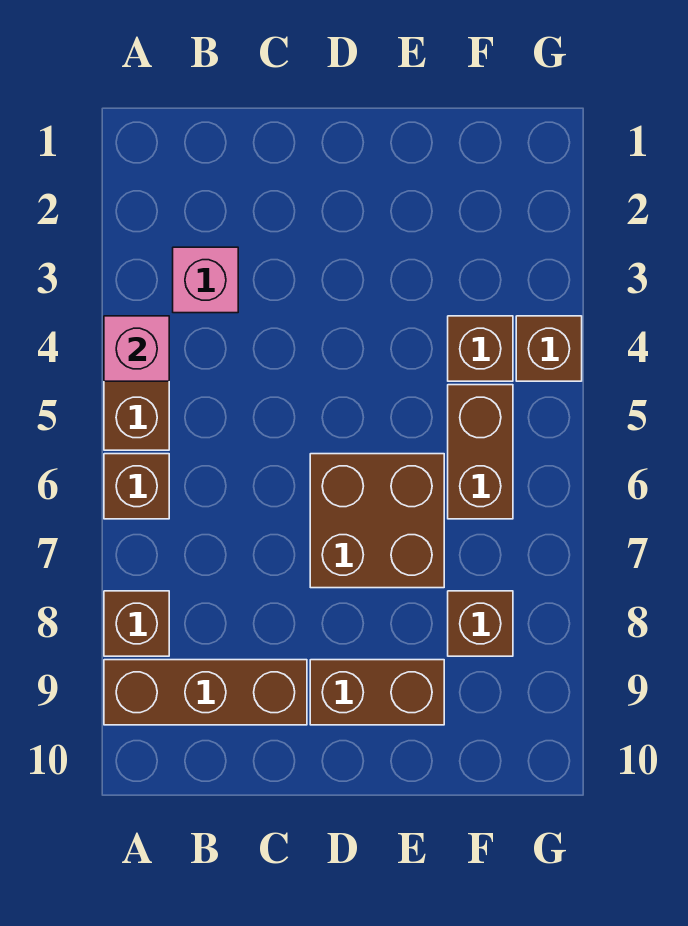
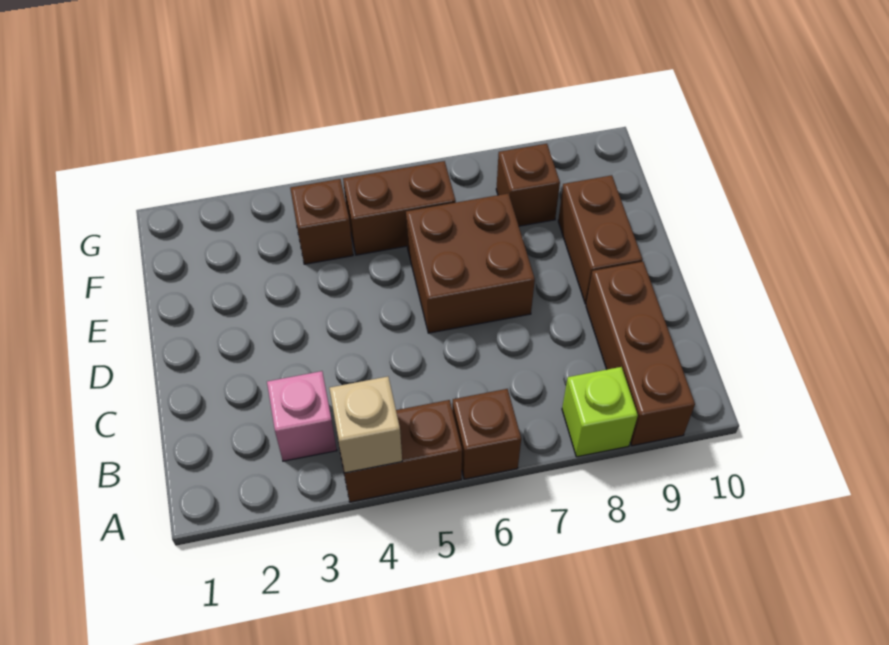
pink 1x1 brick [104,316,169,381] -> tan 1x1 brick [329,377,402,473]
brown 1x1 brick [104,591,169,656] -> lime 1x1 brick [562,367,638,457]
brown 1x1 brick [516,316,582,381] -> none

